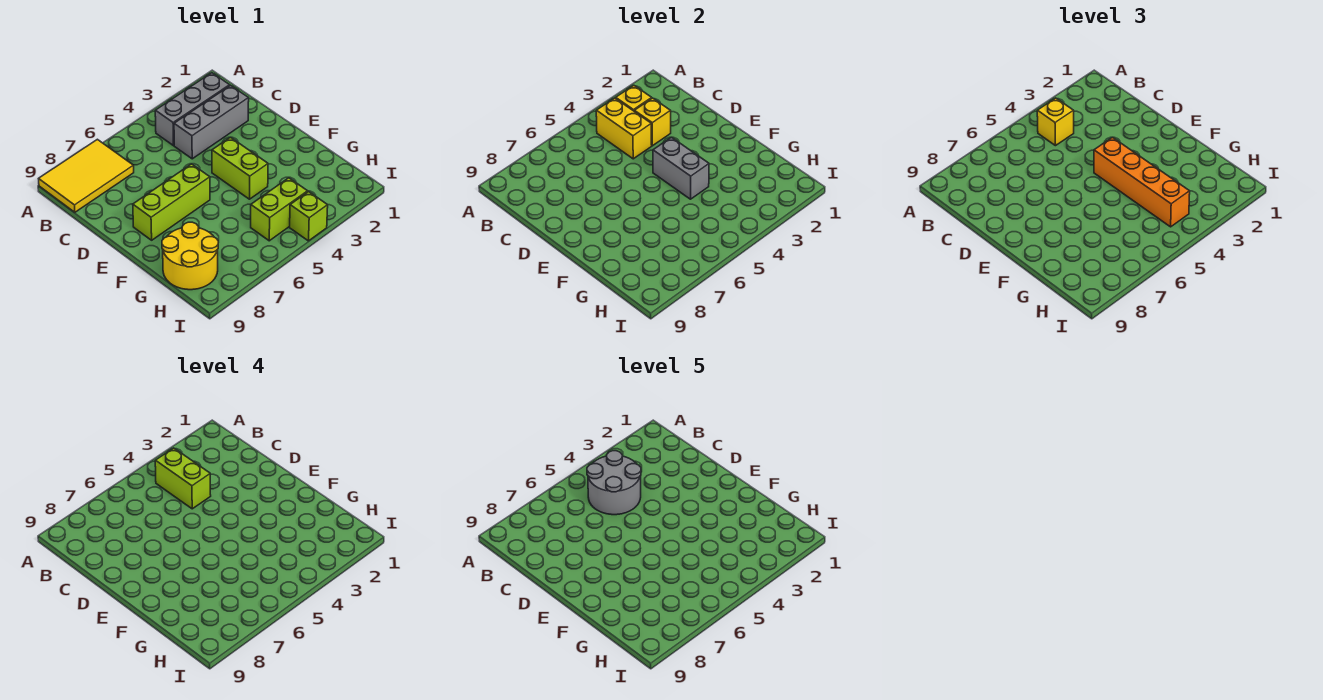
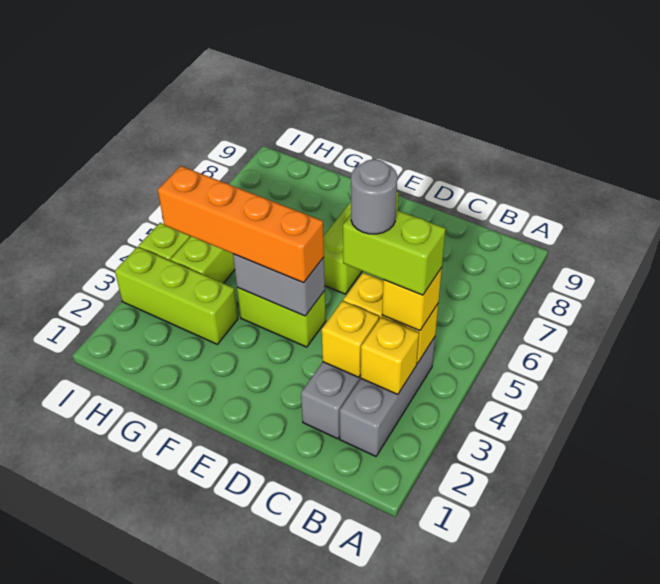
yellow 2x3 tile [39,139,134,212] -> none
grey 2x2 round brick [587,451,641,515] -> grey 1x1 round brick [351,159,397,234]
none -> lime 1x3 brick [115,247,238,344]
yellow 2x2 round brick [162,222,218,290] -> none

